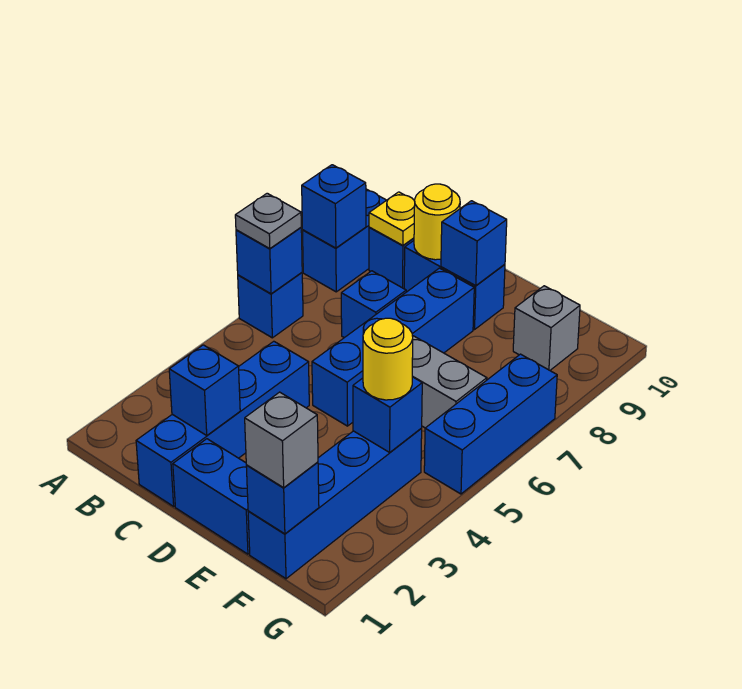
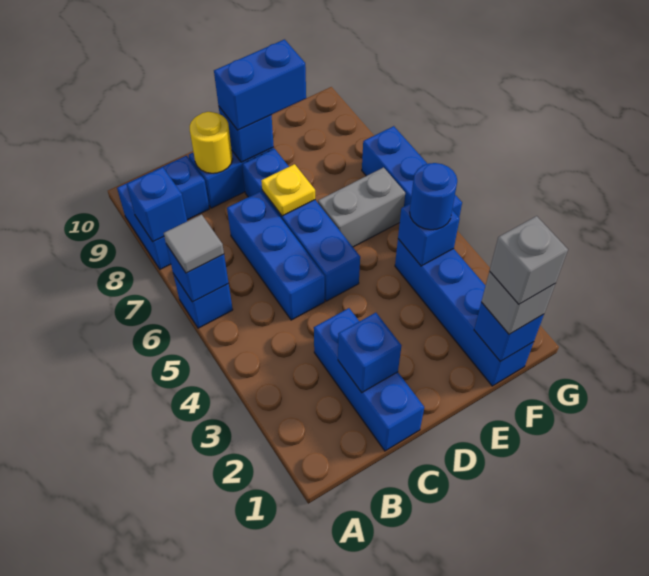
grey 1x1 plate [235,193,301,249] -> grey 1x1 tile [164,215,224,273]
yellow 1x1 plate [369,192,415,246] -> yellow 1x1 plate moved to [261,164,315,216]
blue 1x4 brick [136,341,309,506] -> blue 1x3 brick [314,308,424,451]
blue 1x1 brick [341,271,406,338] -> blue 1x3 brick [227,191,325,320]
blue 1x2 brick [173,439,250,554] -> blue 1x2 brick moved to [214,39,306,130]
yellow 1x1 round brick [363,318,413,400] -> blue 1x1 round brick [410,163,457,230]
grey 1x1 brick [513,286,580,370] -> grey 1x1 brick moved to [490,216,568,304]

